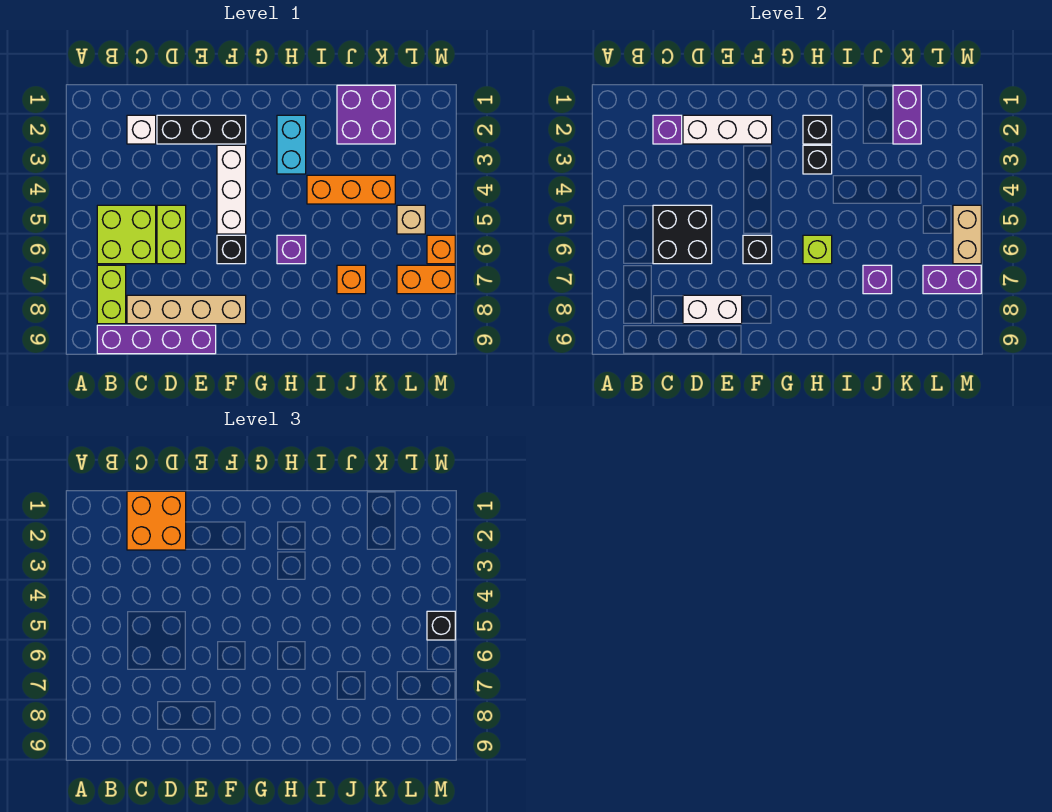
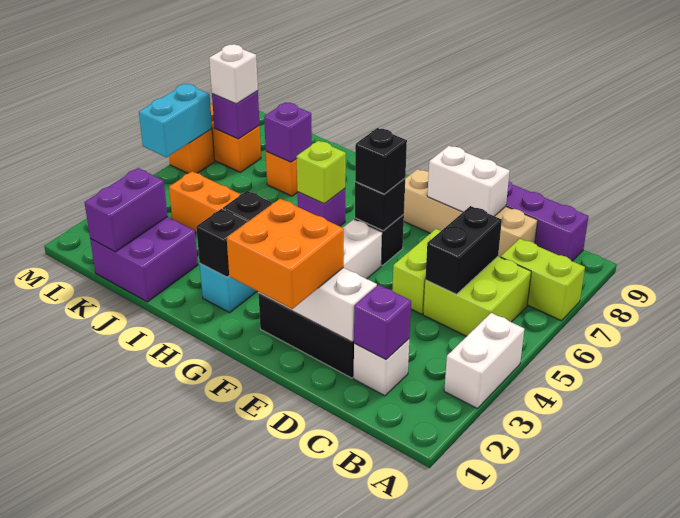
none -> white 1x2 brick [444,313,524,408]
lime 1x2 brick [97,265,126,324] -> lime 1x2 brick turned to [501,239,585,321]
orange 2x2 brick [127,491,186,550] -> orange 2x2 brick moved to [227,199,344,309]
black 2x2 brick [653,205,712,264] -> black 1x2 brick [425,206,502,294]
tan 1x1 brick [397,205,425,234] -> none
purple 1x2 brick [923,265,981,294] -> purple 1x1 brick [212,91,259,139]
none -> white 1x1 brick [209,44,258,104]
tan 1x2 brick [953,205,981,264] -> cyan 1x2 brick [139,84,212,157]
black 1x1 brick [427,611,455,640] -> black 1x1 brick moved to [355,128,407,194]

